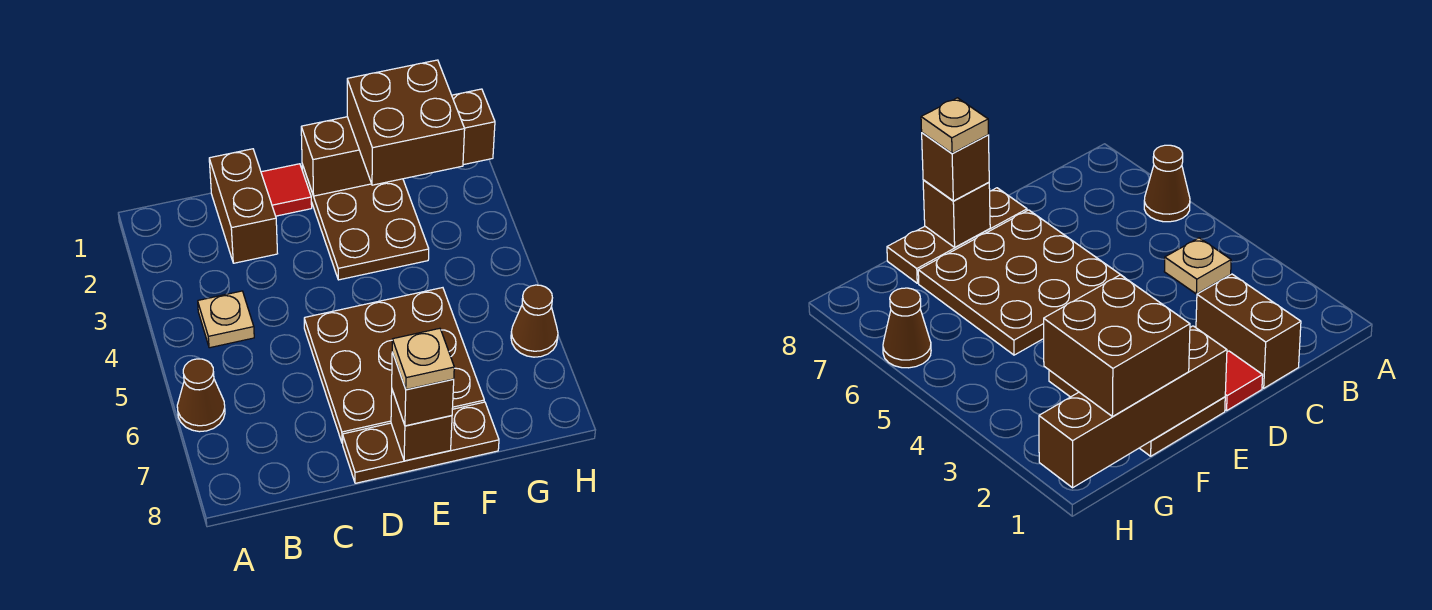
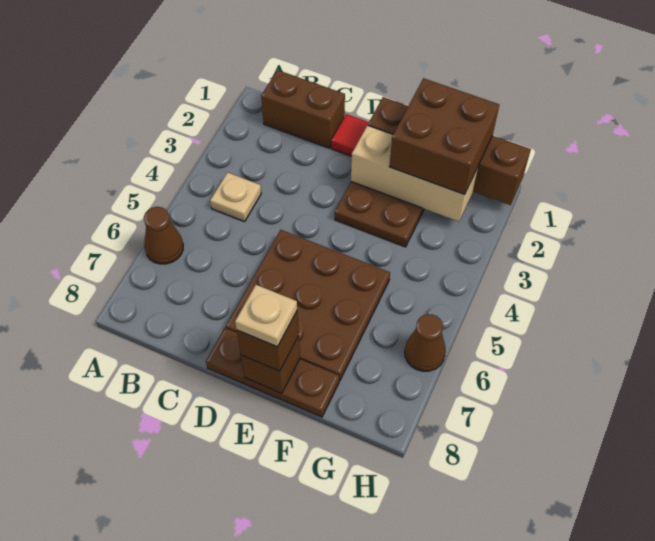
brown 1x2 brick [209,149,278,263] -> brown 1x2 brick turned to [261,70,345,148]
none -> tan 1x3 brick [351,125,478,222]

